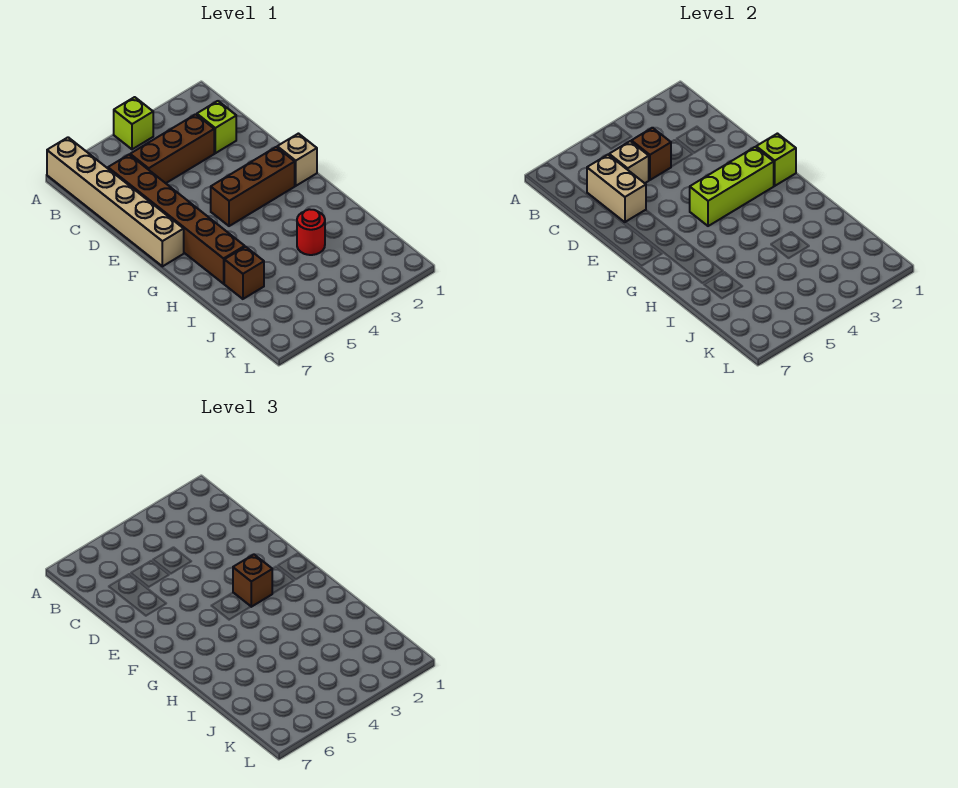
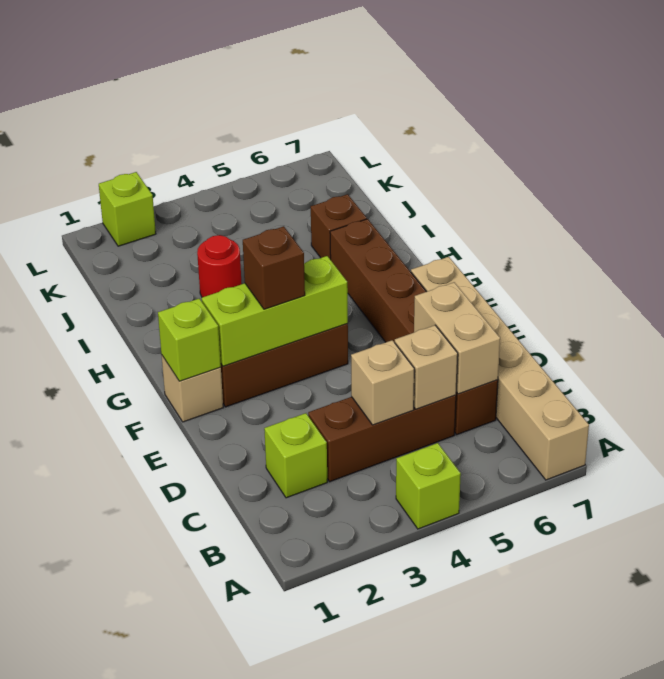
brown 1x1 brick [631,128,671,180] -> tan 1x1 brick [351,340,414,425]
none -> lime 1x1 brick [99,172,156,246]

